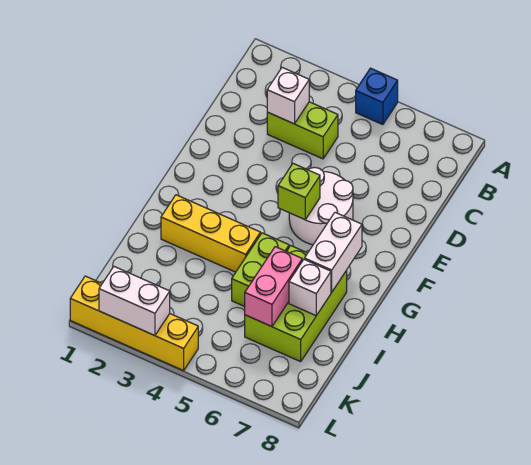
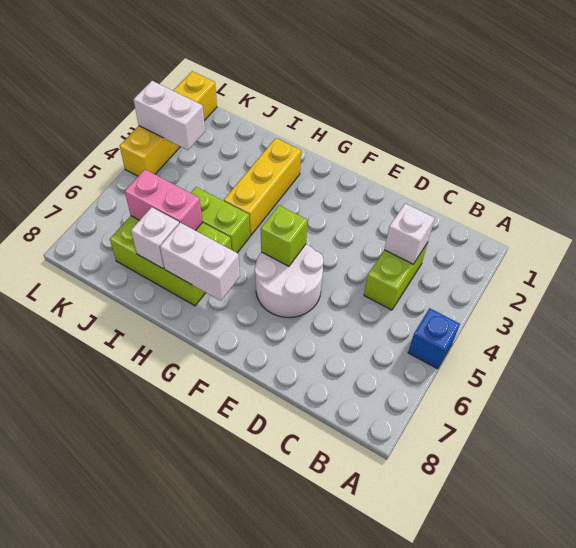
white 1x2 brick [99,267,170,336] -> white 1x2 brick turned to [133,81,205,150]

